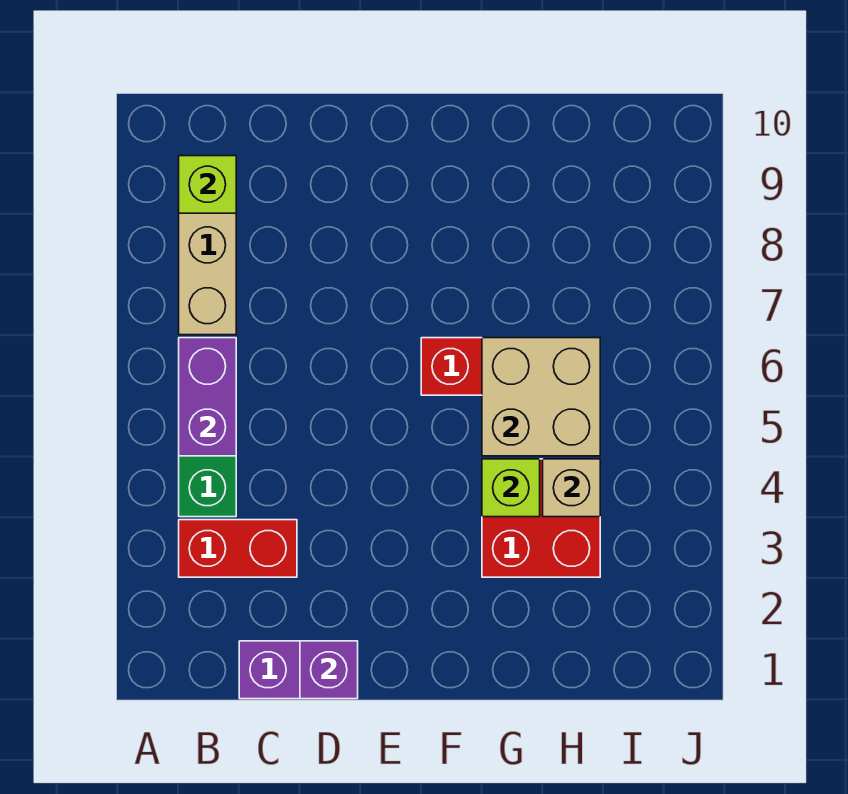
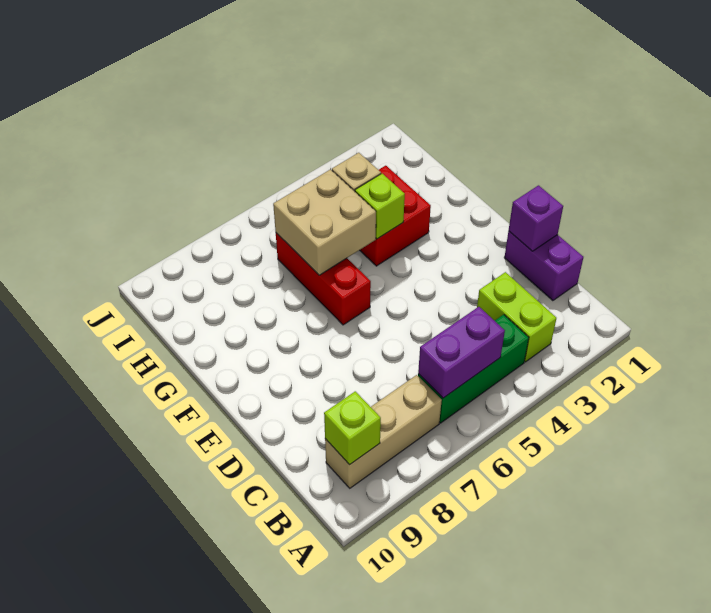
red 1x2 brick [179,520,297,577] -> lime 1x2 brick [477,272,556,362]

